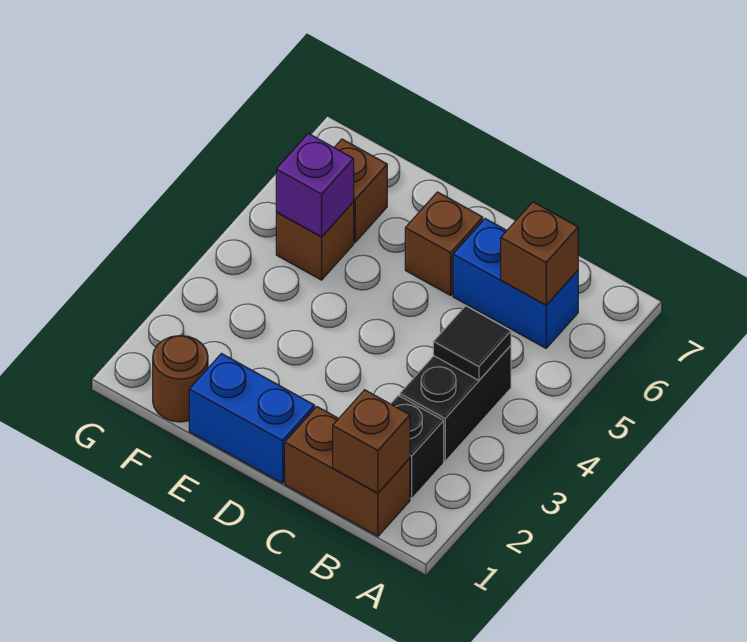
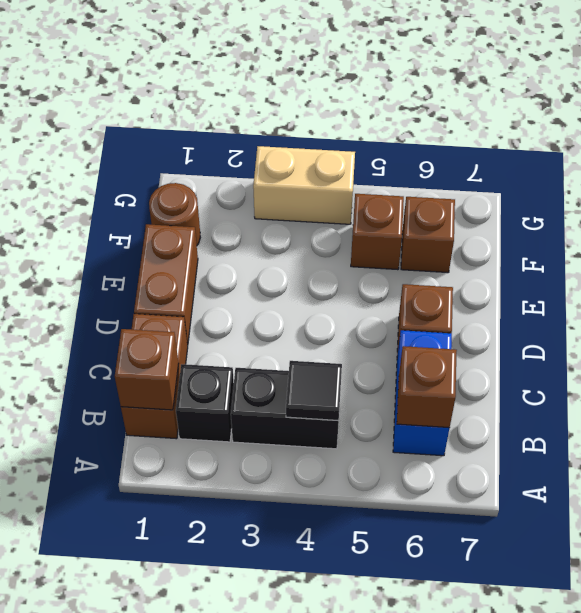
blue 1x2 brick [189,354,315,483] -> brown 1x2 brick [134,224,198,345]
purple 1x1 brick [276,133,354,237] -> none
none -> tan 1x2 brick [253,146,355,224]

